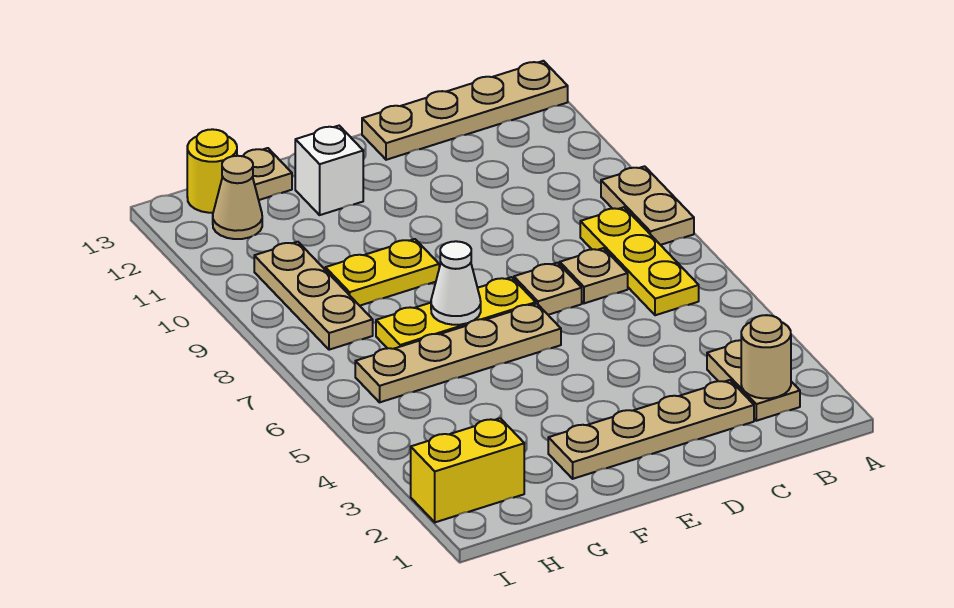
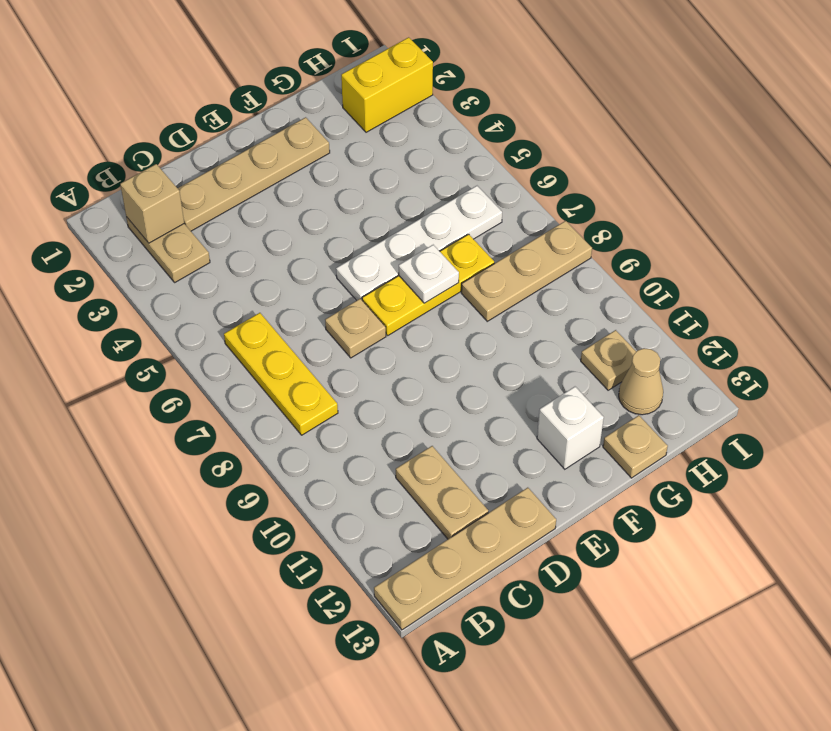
tan 1x2 plate [601,166,694,245] -> tan 1x2 plate moved to [396,446,488,539]
tan 1x1 round brick [741,315,791,398] -> tan 1x1 brick [120,164,184,243]
tan 1x1 plate [560,248,628,303] -> tan 1x1 plate moved to [581,330,636,390]
tan 1x4 plate [355,304,561,402] -> white 1x4 plate [336,186,502,301]
white 1x1 cone [431,241,481,325] -> white 1x1 plate [399,245,459,303]
yellow 1x2 plate [325,239,440,306] -> none
tan 1x3 plate [254,242,373,350] -> tan 1x3 plate turned to [461,221,592,321]
yellow 1x1 round brick [187,129,237,213] -> none

